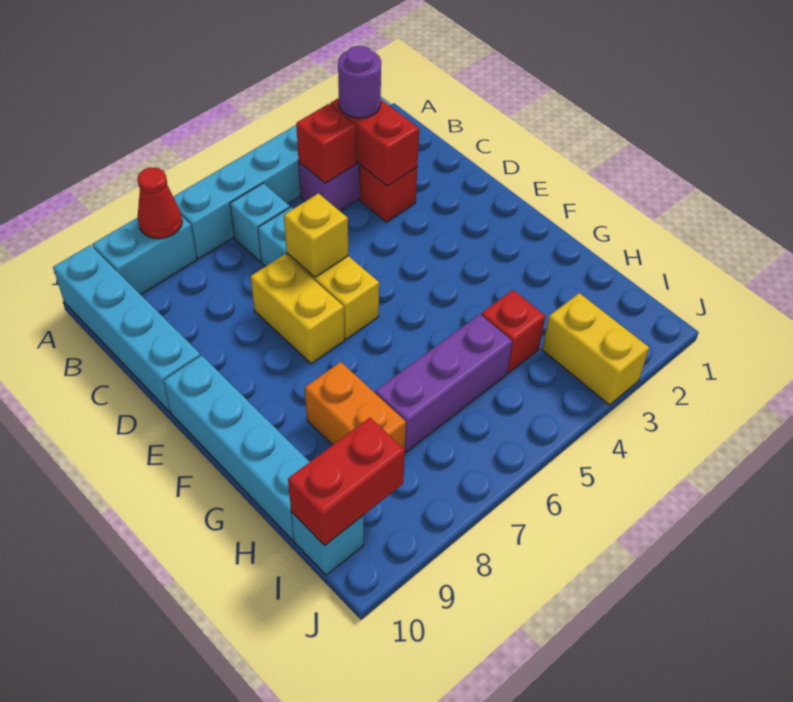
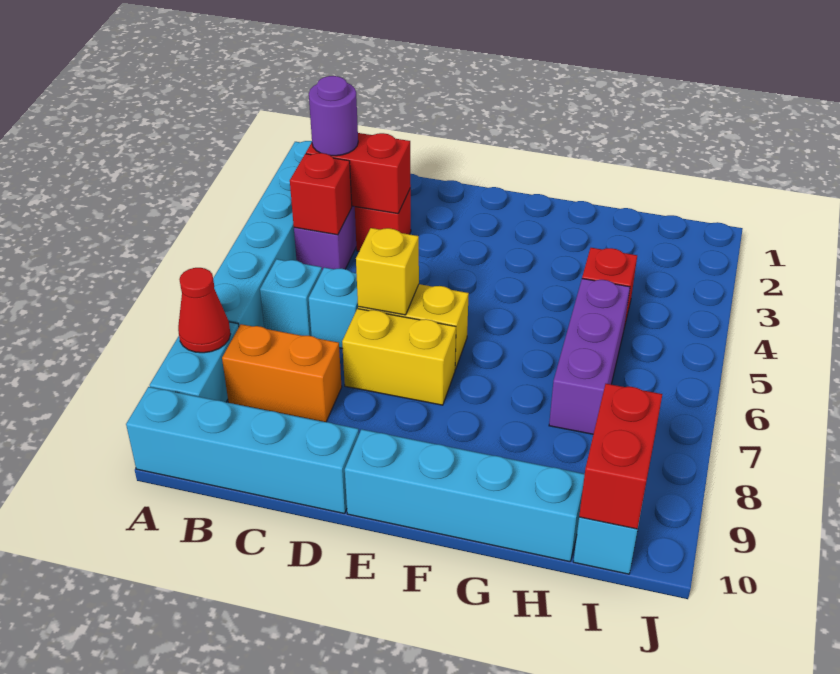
orange 1x2 brick [305,362,406,450] -> orange 1x2 brick moved to [222,324,342,422]
yellow 1x2 brick [542,293,649,405] -> none

